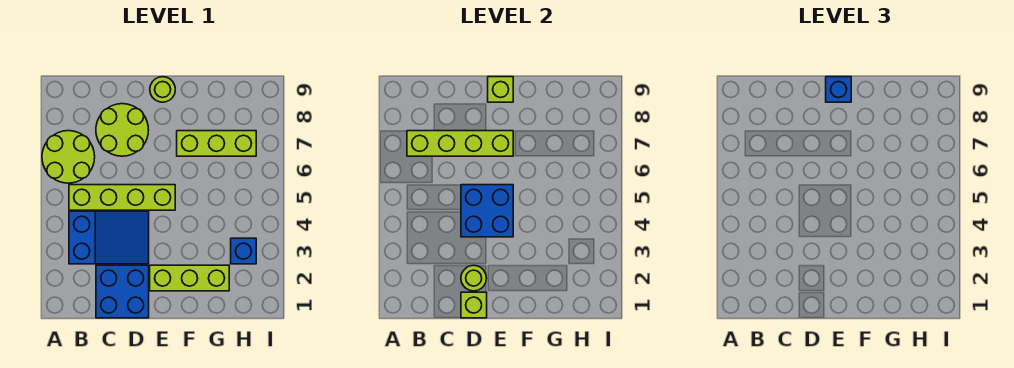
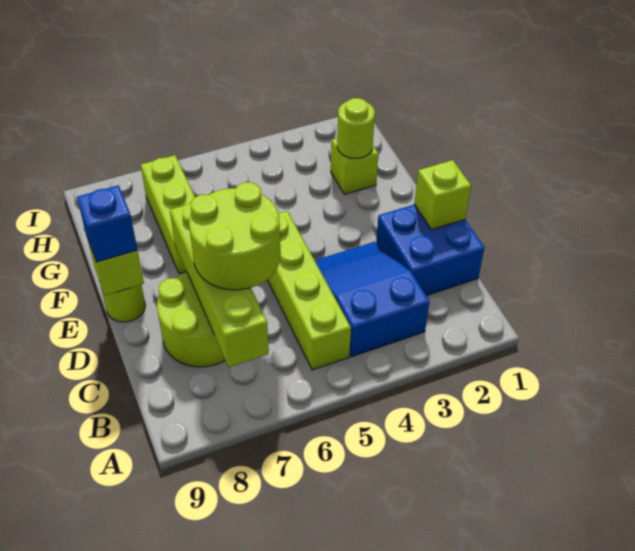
lime 2x2 round brick [42,131,95,183] -> lime 2x2 round brick moved to [189,182,280,290]
lime 1x1 round brick [461,265,486,291] -> lime 1x1 round brick moved to [337,98,375,159]
blue 2x2 brick [461,185,513,237] -> none
lime 1x3 brick [150,265,229,291] -> lime 1x1 brick [331,138,379,194]
blue 1x1 brick [231,238,256,264] -> none

